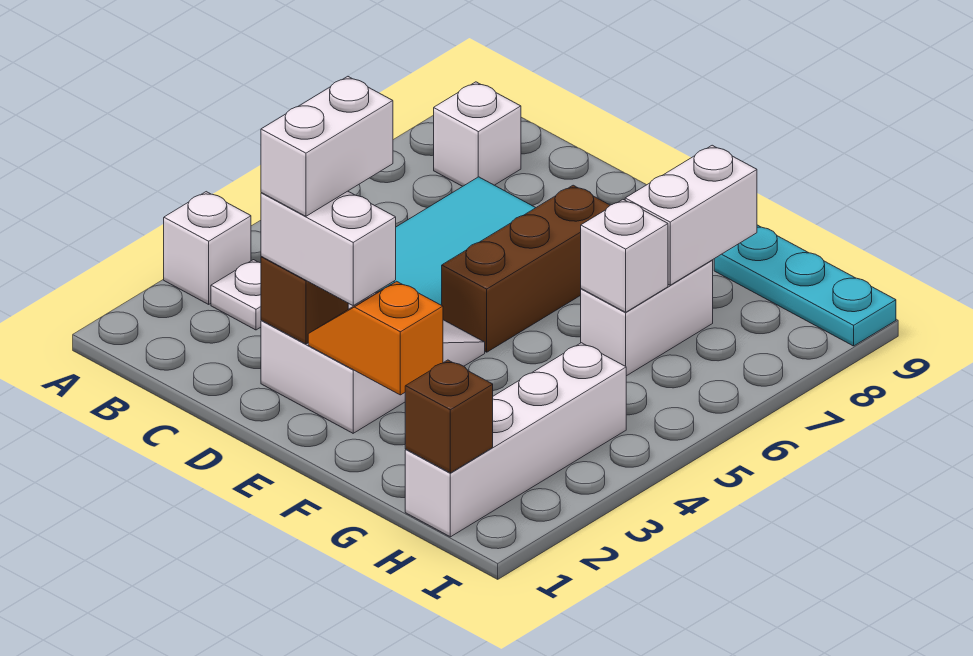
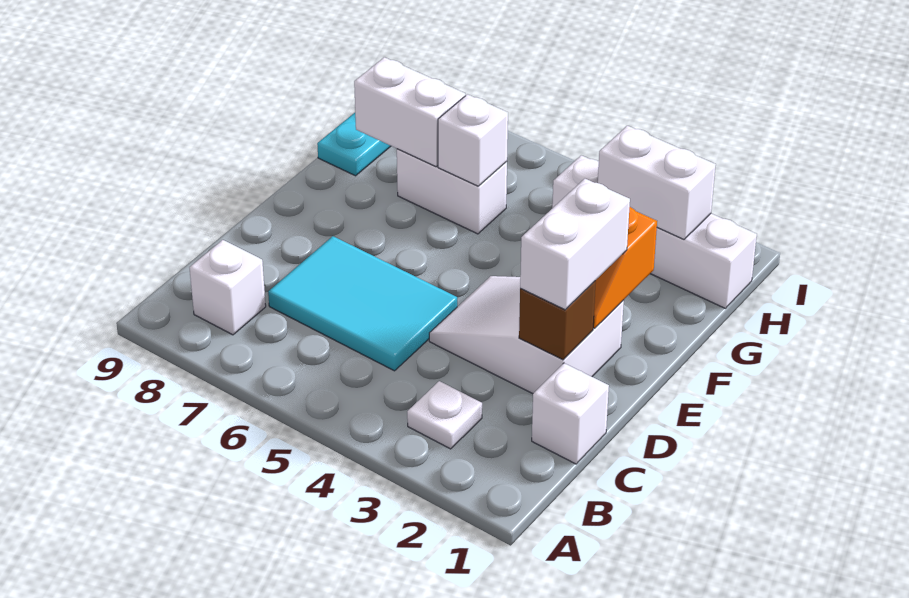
white 1x1 brick [164,192,251,304] -> white 1x1 brick moved to [532,363,609,464]
white 1x2 brick [261,77,393,216] -> white 1x2 brick moved to [598,126,716,239]
brown 1x3 brick [442,185,610,352] -> none
brown 1x1 brick [405,360,493,473] -> none

